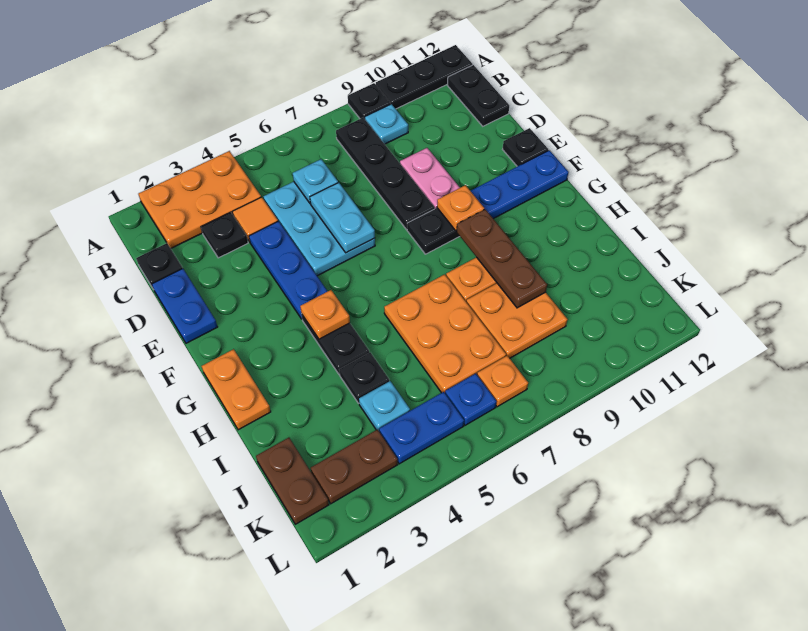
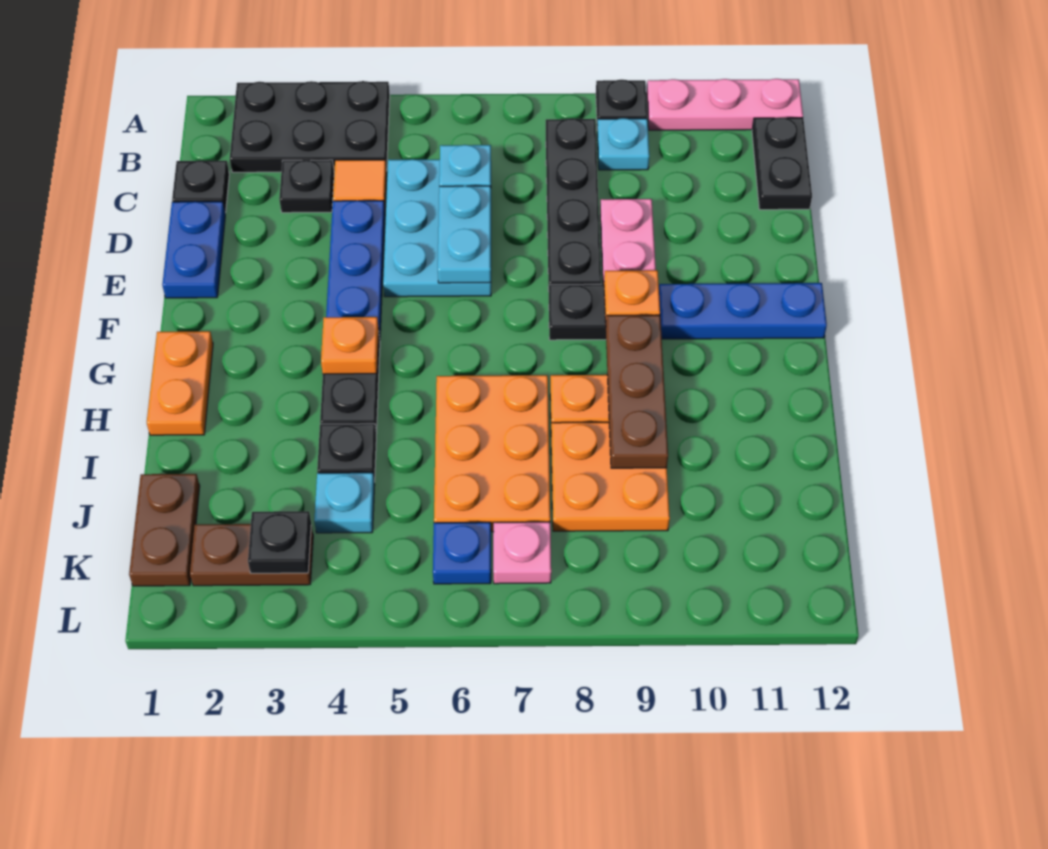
orange 2x3 plate [139,151,261,248] -> black 2x3 plate [230,81,390,172]
black 1x3 plate [376,45,473,109] -> pink 1x3 plate [647,79,803,130]
black 1x1 plate [503,128,548,167] -> black 1x1 plate moved to [248,511,311,573]
blue 1x2 plate [379,392,464,464] -> none
orange 1x1 plate [477,356,528,407] -> pink 1x1 plate [493,522,551,584]

